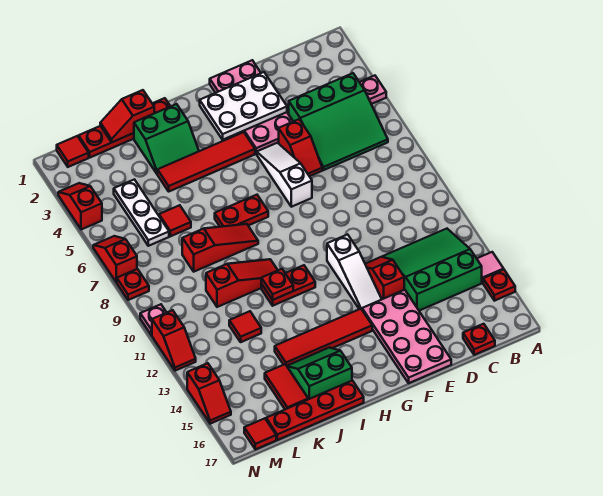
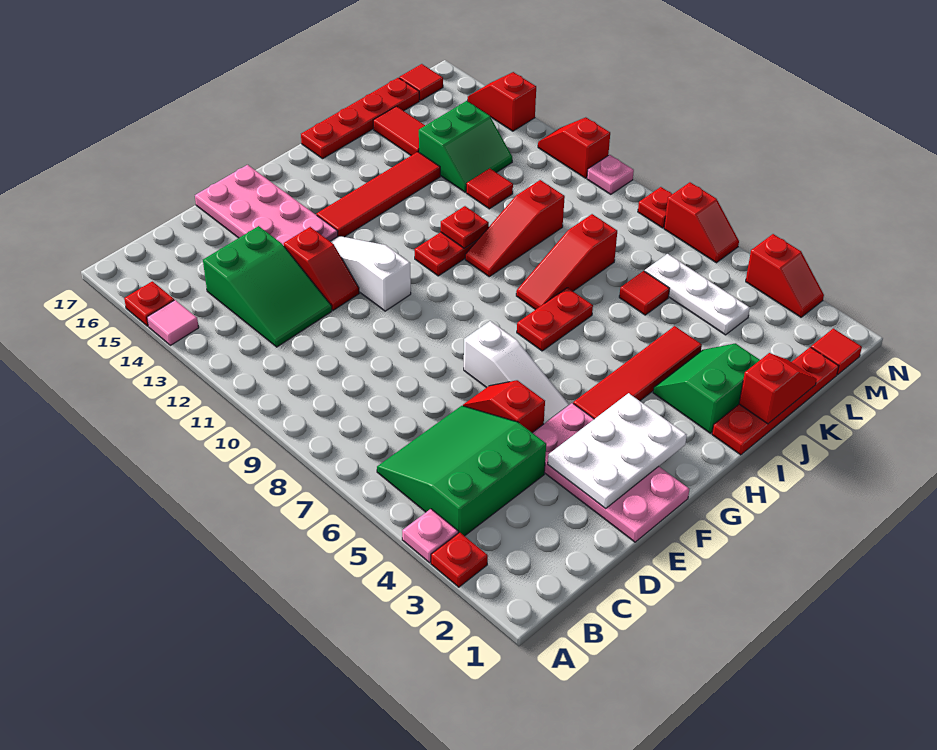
green 3x3 slope [383,229,482,311] -> green 2x3 slope [203,226,332,347]
red 1x1 plate [463,324,495,355] -> red 1x1 plate moved to [431,532,488,587]
green 2x2 slope [287,348,352,399] -> green 2x2 slope moved to [419,101,512,192]

